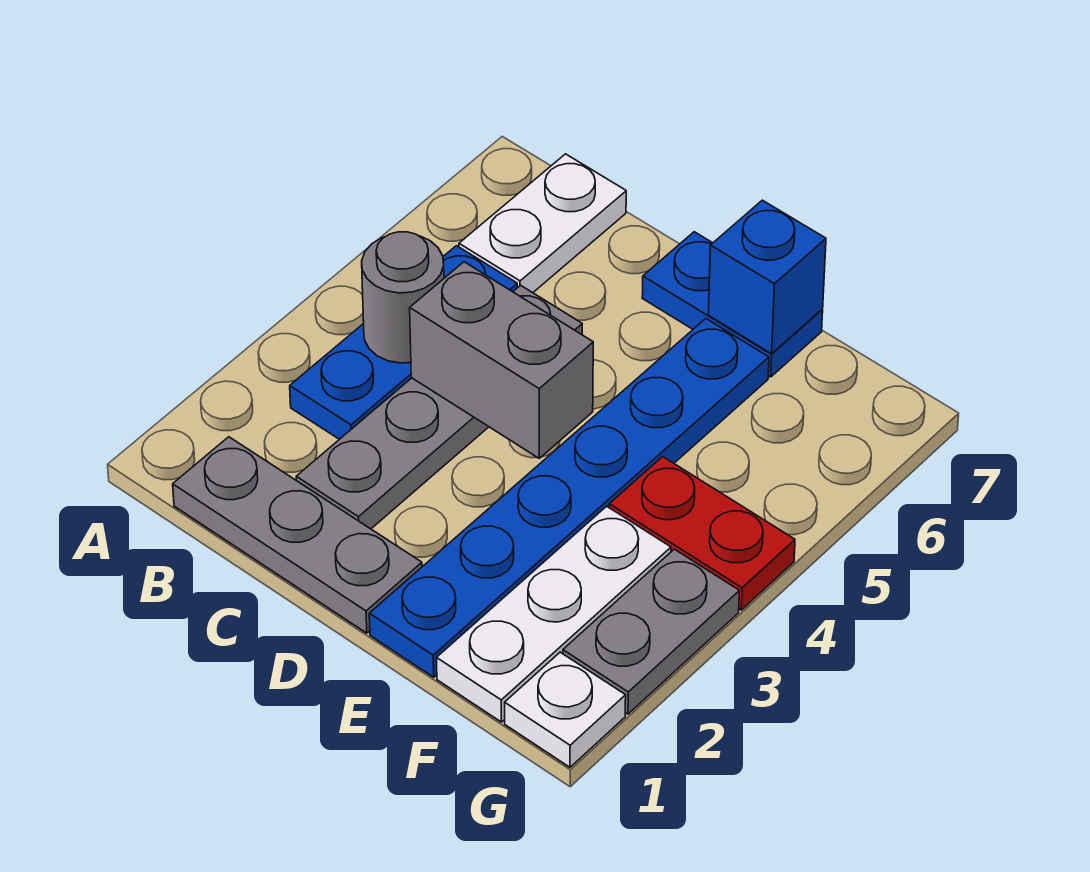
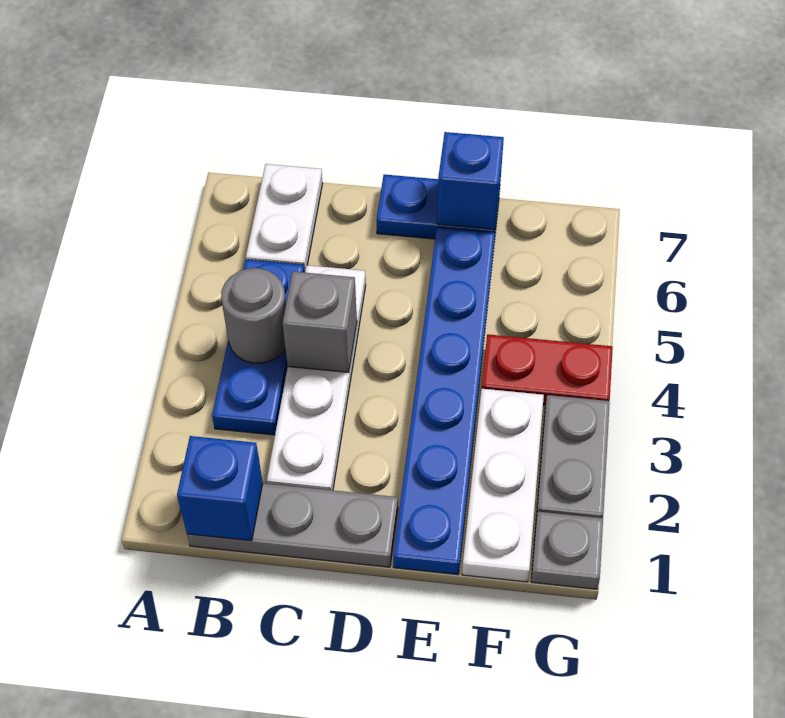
none -> blue 1x1 brick [177,436,263,541]
grey 1x4 plate [296,285,582,529] -> white 1x4 plate [267,265,366,490]
grey 1x2 brick [410,262,593,458] -> grey 1x1 brick [282,272,357,372]
white 1x1 plate [505,652,626,767] -> grey 1x1 plate [531,512,603,589]

